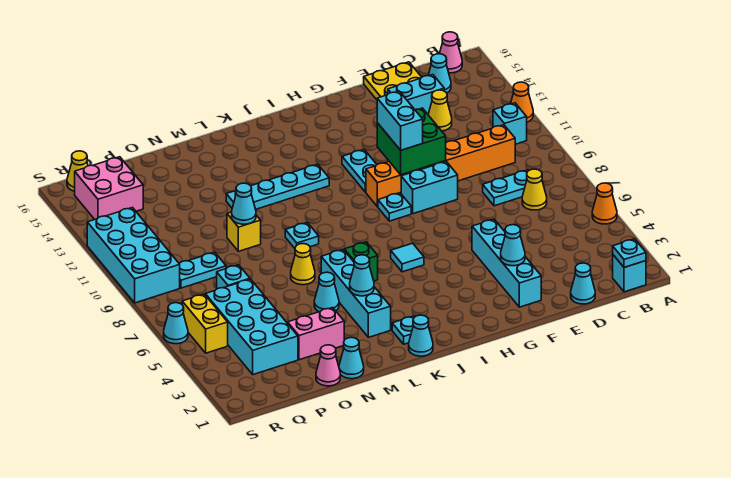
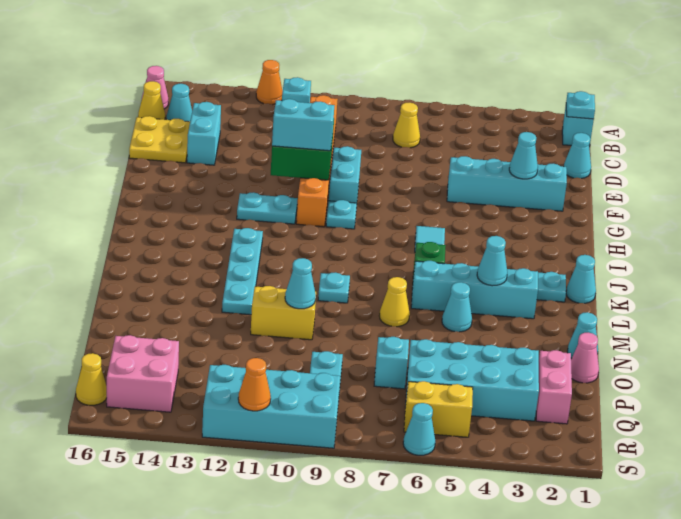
orange 1x1 cone [592,183,617,224] -> orange 1x1 cone moved to [238,358,271,411]
cyan 1x2 plate [483,170,528,206] -> none
yellow 1x1 cone [428,90,452,131] -> yellow 1x1 cone moved to [138,81,165,120]
pink 1x2 brick [288,308,344,360] -> pink 1x2 brick moved to [536,350,572,424]
yellow 1x1 brick [227,212,261,251] -> yellow 1x2 brick [251,286,316,340]

